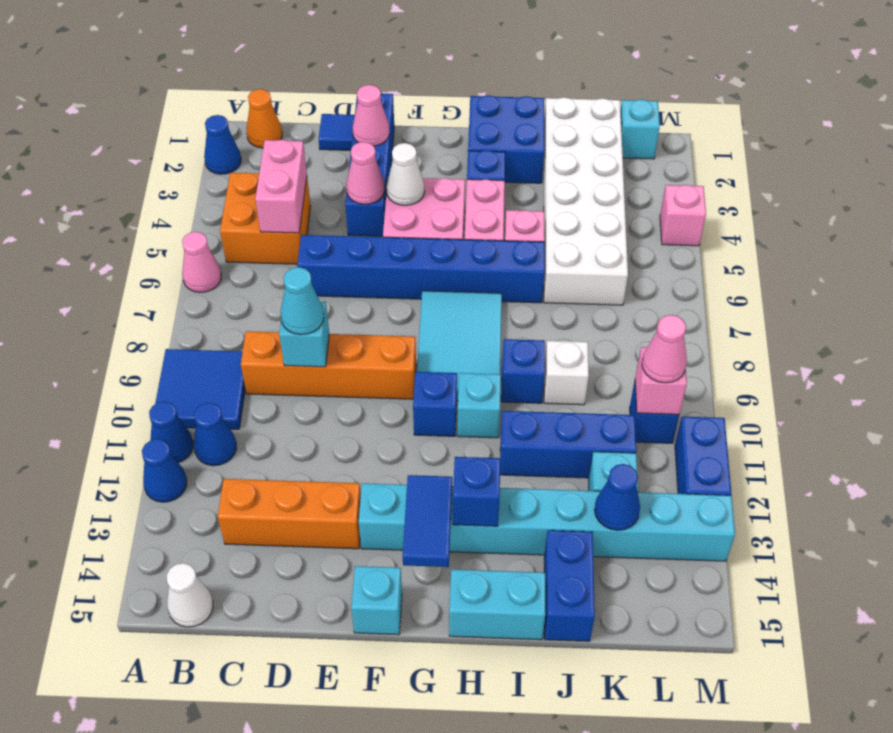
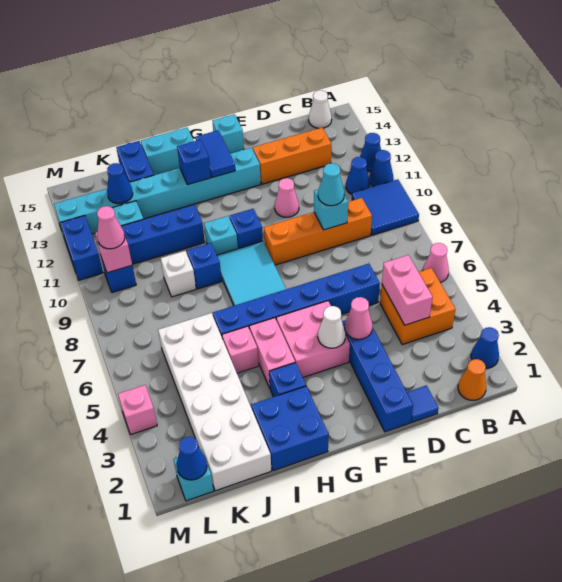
pink 1x1 cone [353,85,390,146] -> pink 1x1 cone moved to [275,178,299,217]
none -> blue 1x1 cone [177,437,207,480]

